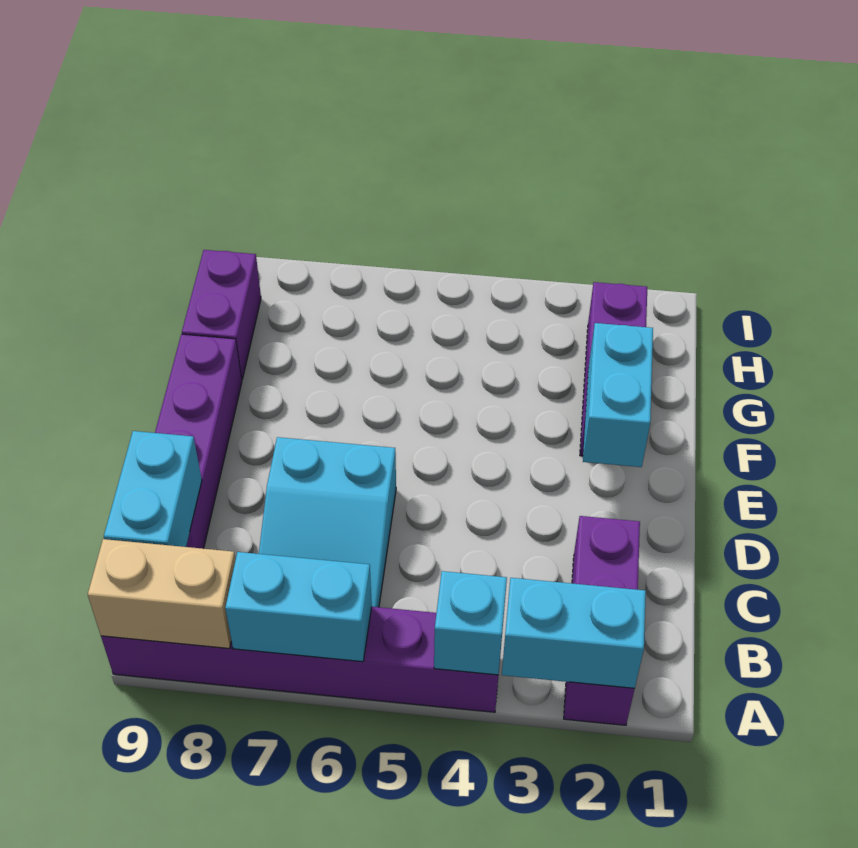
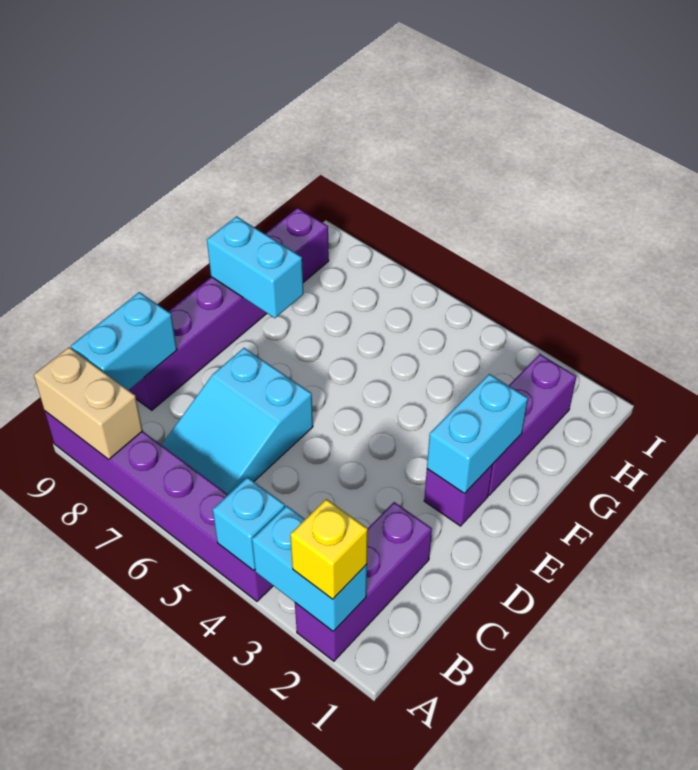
none -> yellow 1x1 brick [290,499,368,599]
cyan 1x2 brick [225,552,372,662] -> cyan 1x2 brick moved to [207,216,303,318]
none -> purple 1x1 brick [424,464,493,526]

